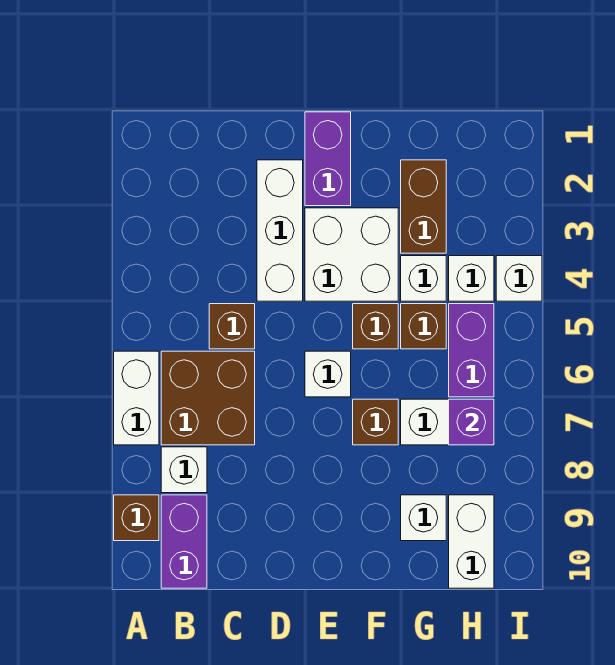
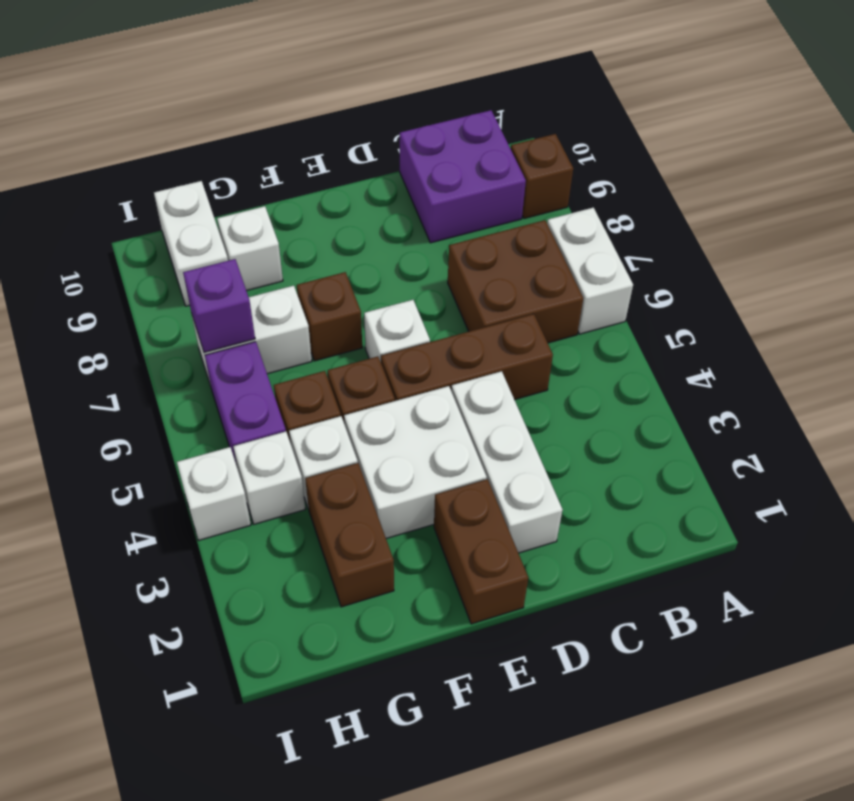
white 1x1 brick [161,447,207,493] -> none
purple 1x2 brick [161,495,207,588] -> purple 2x2 brick [400,110,526,243]
brown 1x1 brick [209,304,255,349] -> brown 1x3 brick [381,314,553,401]
purple 1x2 brick [305,112,351,206] -> brown 1x2 brick [434,479,528,624]

